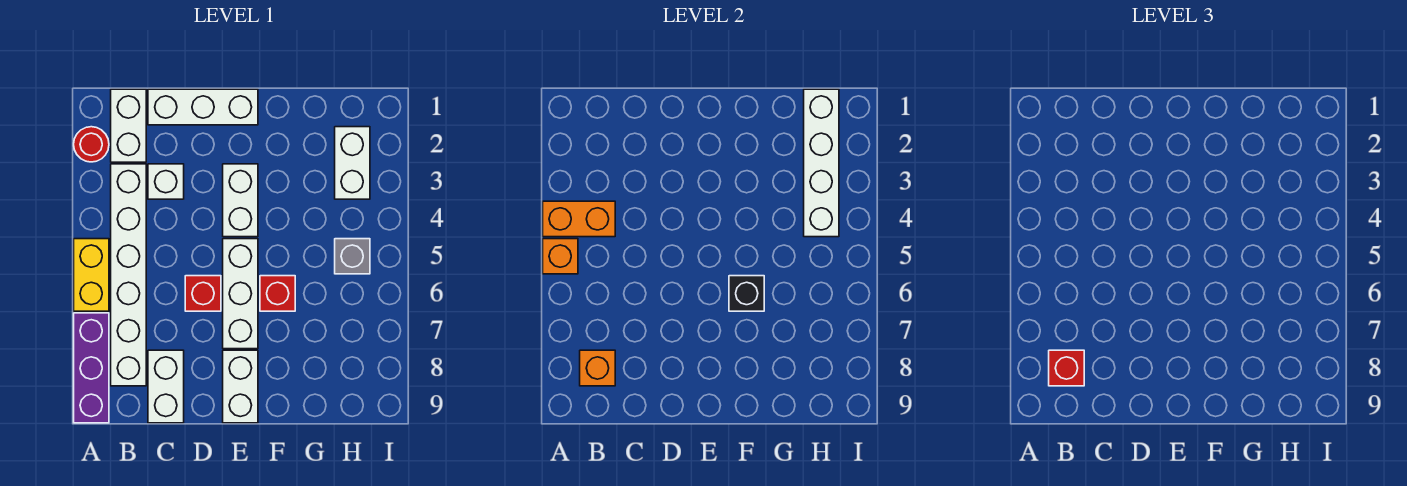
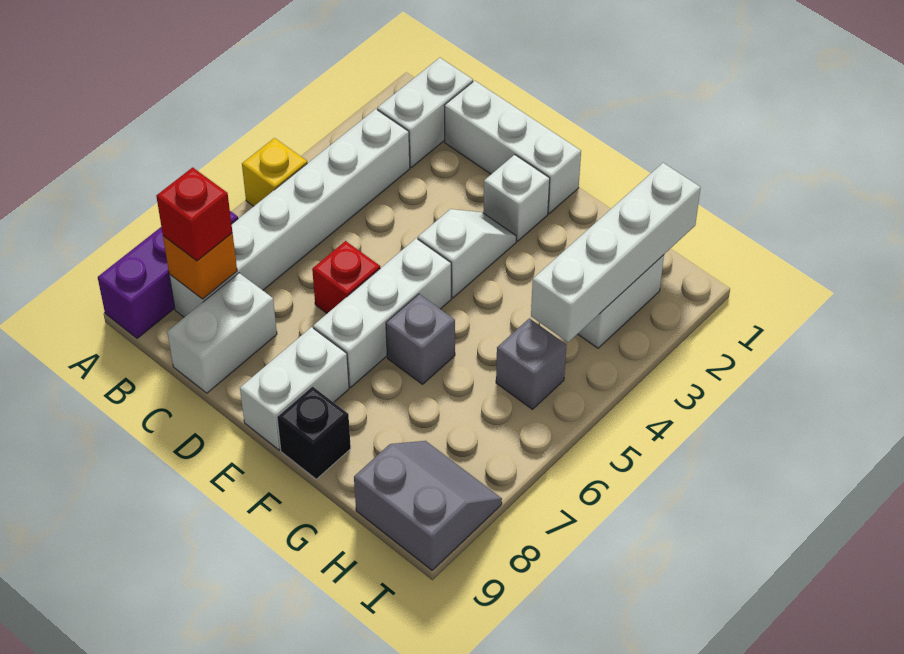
red 1x1 round brick [74,127,109,162] -> none
orange 1x2 brick [543,201,615,237] -> none
yellow 1x2 brick [74,239,109,311] -> yellow 1x1 brick [242,138,307,206]
orange 1x1 brick [543,239,578,274] -> none
white 1x1 brick [148,164,184,199] -> white 1x1 brick moved to [483,155,550,241]
white 1x2 brick [223,164,258,237] -> white 1x2 slope [418,209,516,298]
red 1x1 brick [260,276,295,311] -> grey 1x1 brick [386,294,455,384]
black 1x1 brick [729,276,764,311] -> black 1x1 brick moved to [277,386,351,479]
none -> grey 2x2 slope [354,441,502,570]

